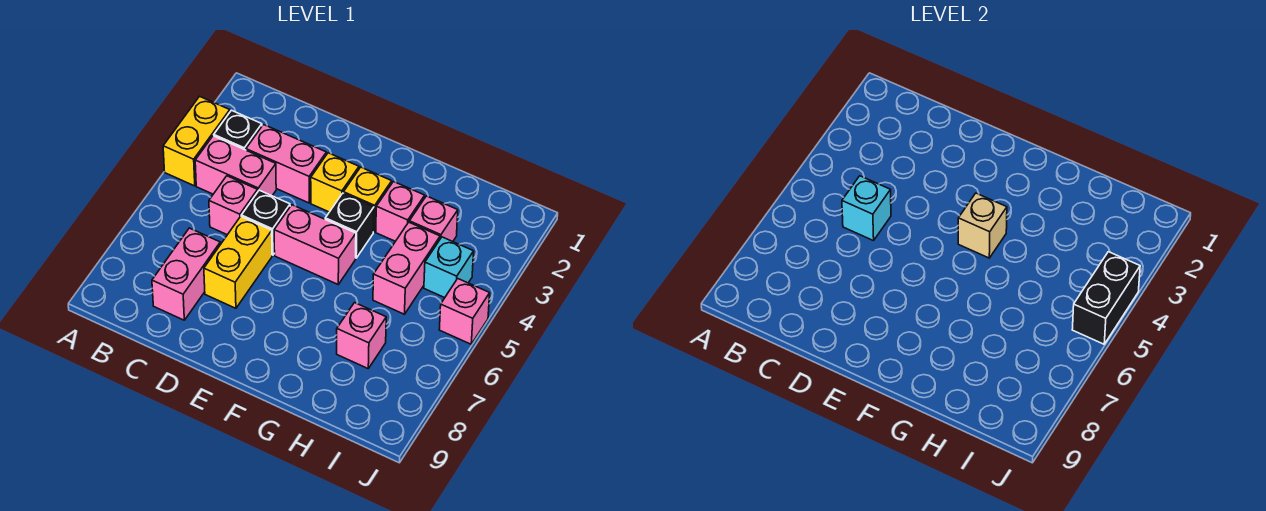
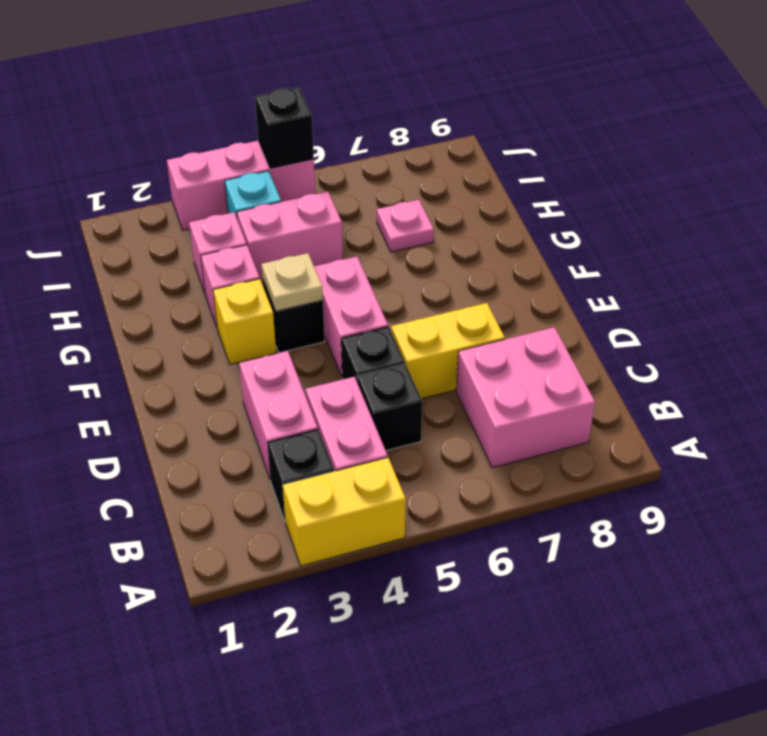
pink 1x1 brick [209,176,258,235] -> black 1x1 brick [357,364,422,450]
cyan 1x1 brick [842,176,891,241] -> none
pink 1x2 brick [152,228,220,320] -> pink 2x2 brick [456,327,595,468]
yellow 1x1 brick [311,153,359,212] -> none
tan 1x1 brick [958,193,1007,258] -> tan 1x1 plate [261,253,323,311]
pink 1x1 brick [337,303,386,368] -> pink 1x1 plate [377,200,434,252]
black 1x2 brick [1072,252,1140,344] -> black 1x1 brick [255,87,314,168]
pink 1x1 brick [439,279,490,344] -> pink 1x3 brick [167,141,315,230]

